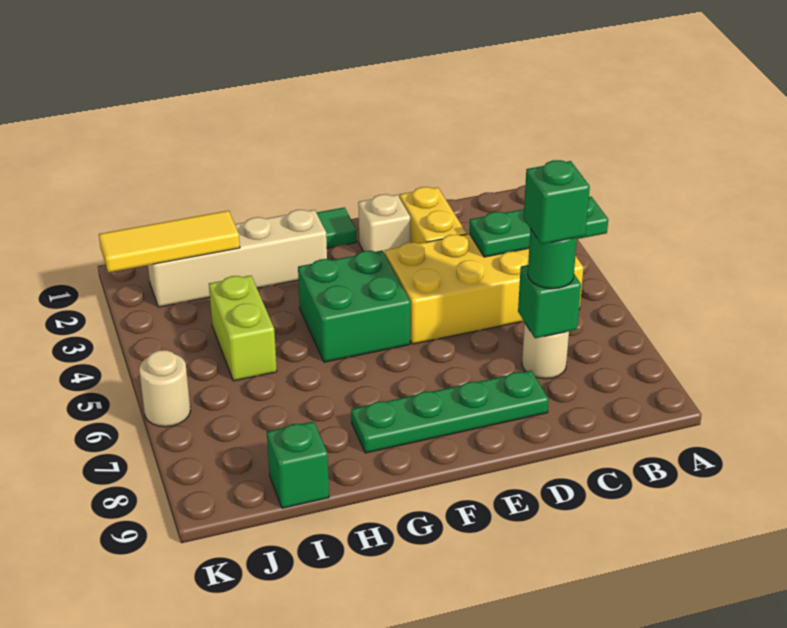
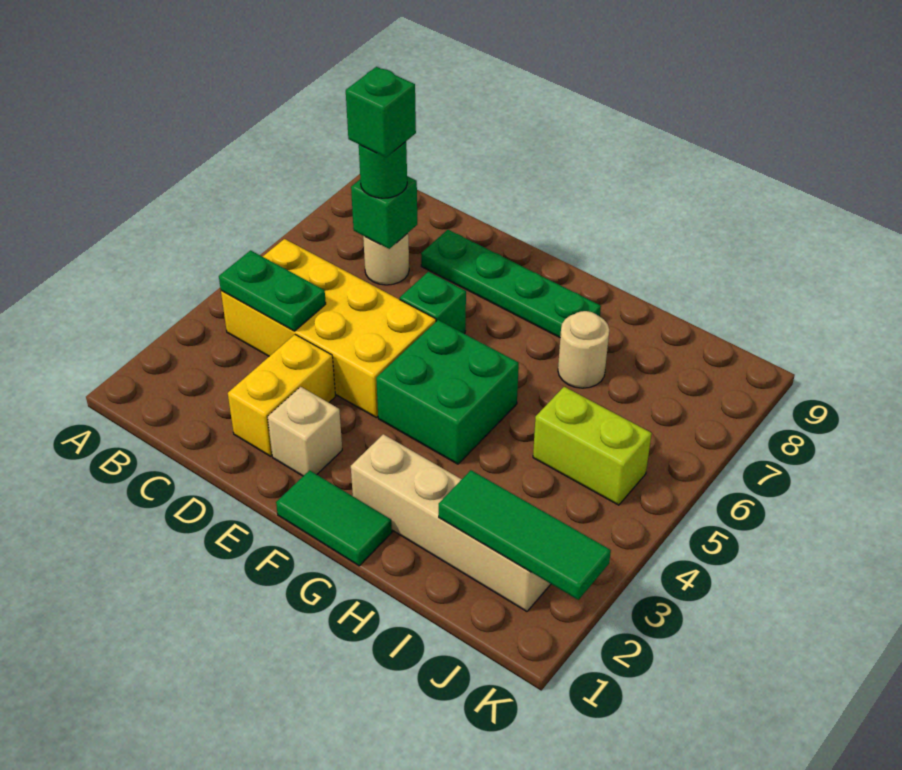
green 1x3 plate [469,197,608,257] -> green 1x2 plate [219,250,326,331]
yellow 1x3 tile [99,211,240,272] -> green 1x3 tile [439,470,611,600]
lime 1x2 brick [209,276,277,381] -> lime 1x2 brick turned to [533,387,652,505]
green 1x1 brick [267,421,329,508] -> green 1x1 brick moved to [400,272,466,334]
tan 1x1 round brick [139,350,190,427] -> tan 1x1 round brick moved to [558,311,609,388]

